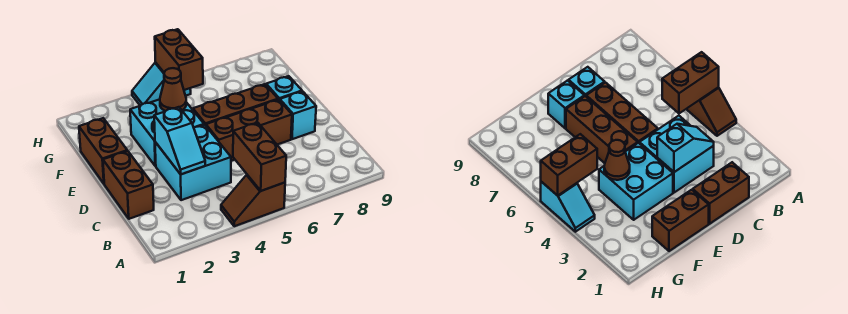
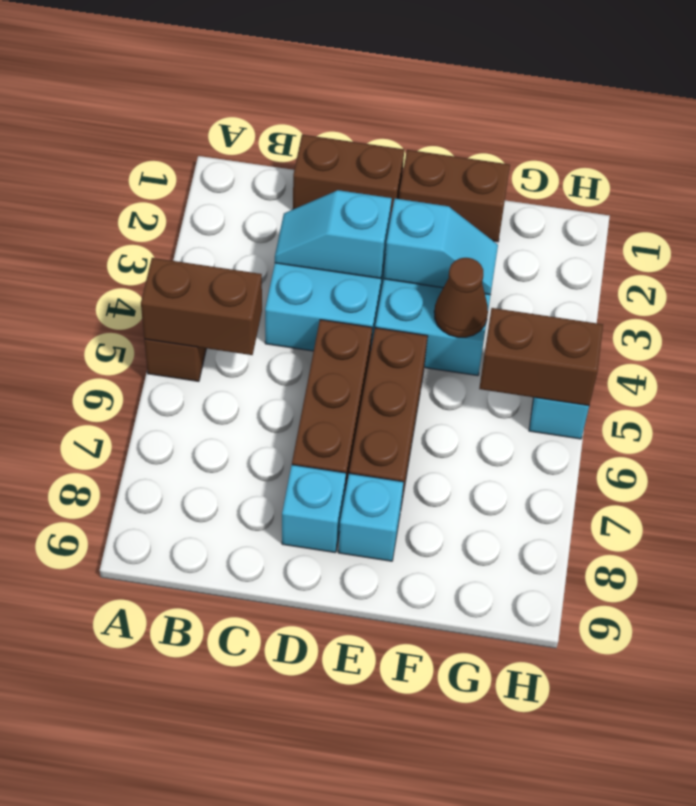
none -> cyan 1x2 slope [384,199,498,295]

